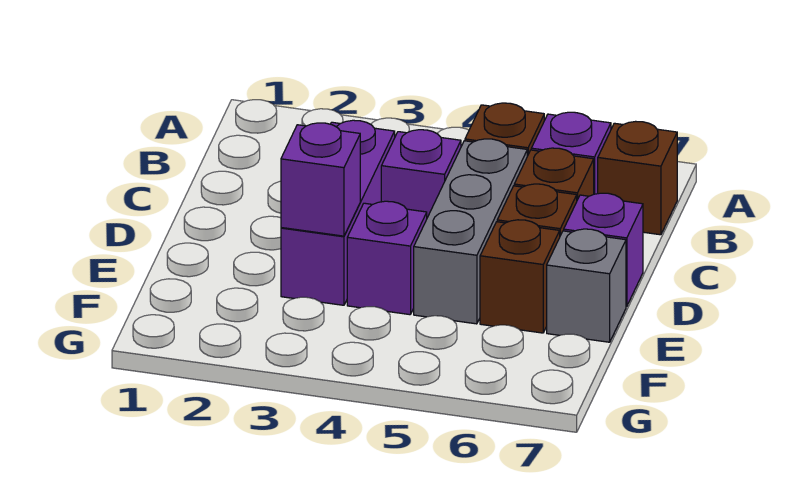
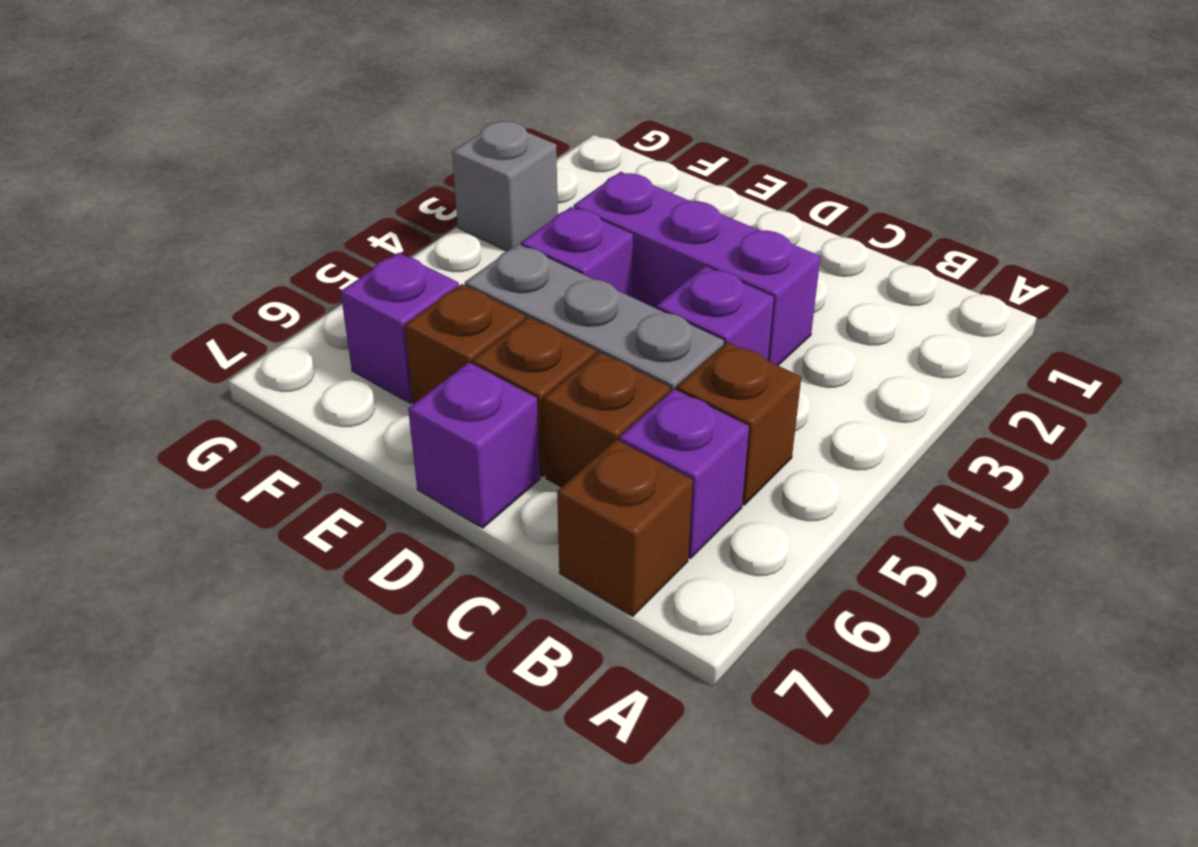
purple 1x1 brick [281,123,360,236] -> purple 1x1 brick moved to [340,253,459,403]
grey 1x1 brick [547,229,626,342] -> grey 1x1 brick moved to [452,121,558,251]

